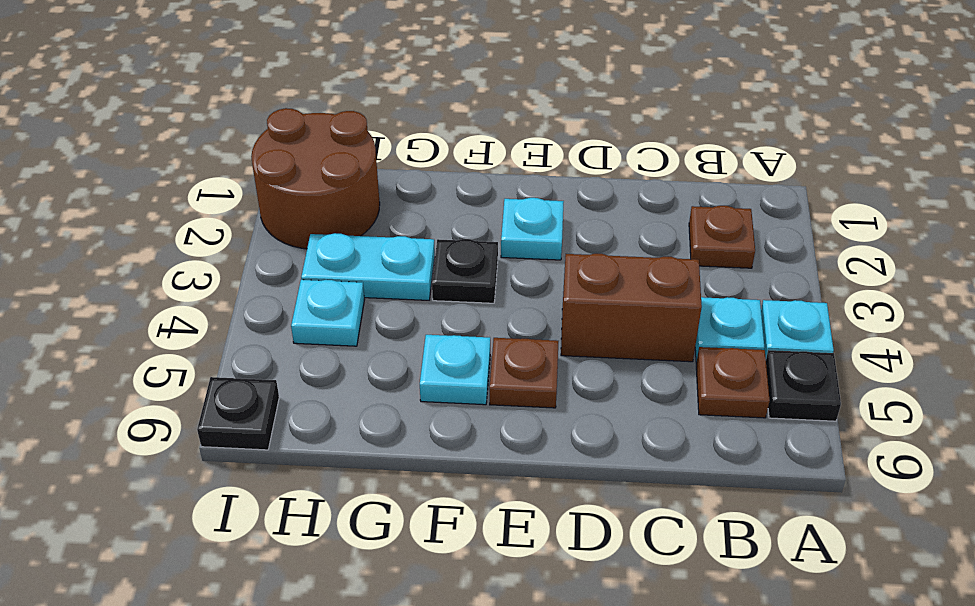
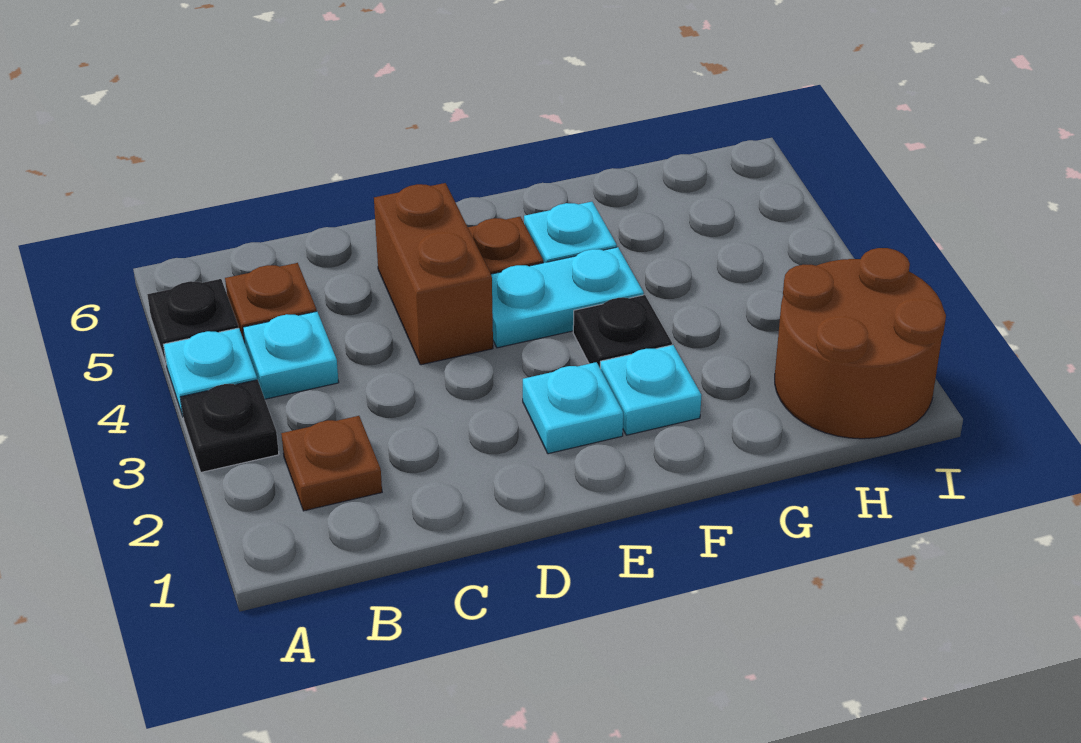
brown 1x2 brick [561,254,702,362] -> brown 1x2 brick turned to [374,183,493,365]
cyan 1x2 plate [301,233,435,300] -> cyan 1x2 plate moved to [491,247,644,348]
cyan 1x1 plate [291,280,364,346] -> cyan 1x1 plate moved to [600,345,701,435]
black 1x1 plate [197,377,279,450] -> black 1x1 plate moved to [181,380,279,472]

